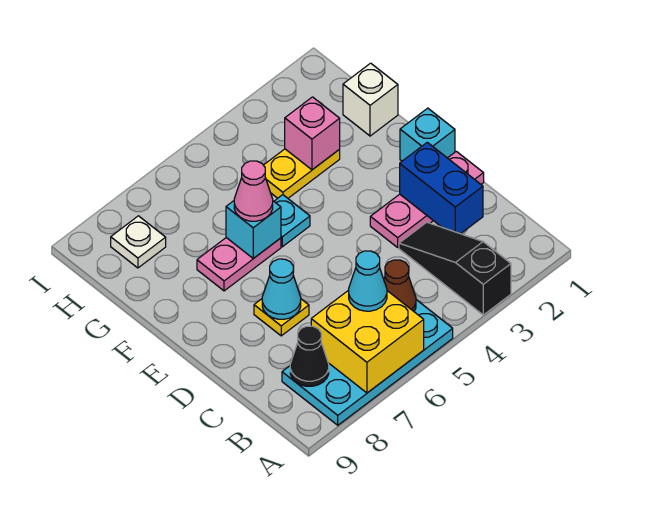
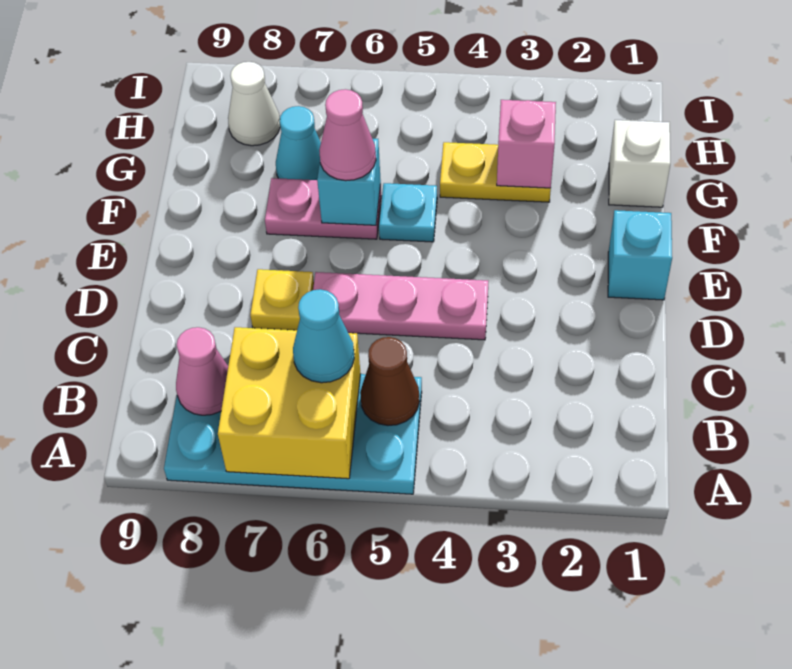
black 1x3 slope [399,222,511,315] -> none
black 1x1 cone [290,326,329,386] -> pink 1x1 cone [176,327,228,415]
blue 1x2 brick [400,142,483,234] -> none
pink 1x3 plate [370,151,484,247] -> pink 1x3 plate moved to [313,272,488,340]
cyan 1x1 cone [262,259,301,319] -> cyan 1x1 cone moved to [276,106,321,180]
white 1x1 plate [111,216,166,268] -> white 1x1 cone [228,62,280,146]

